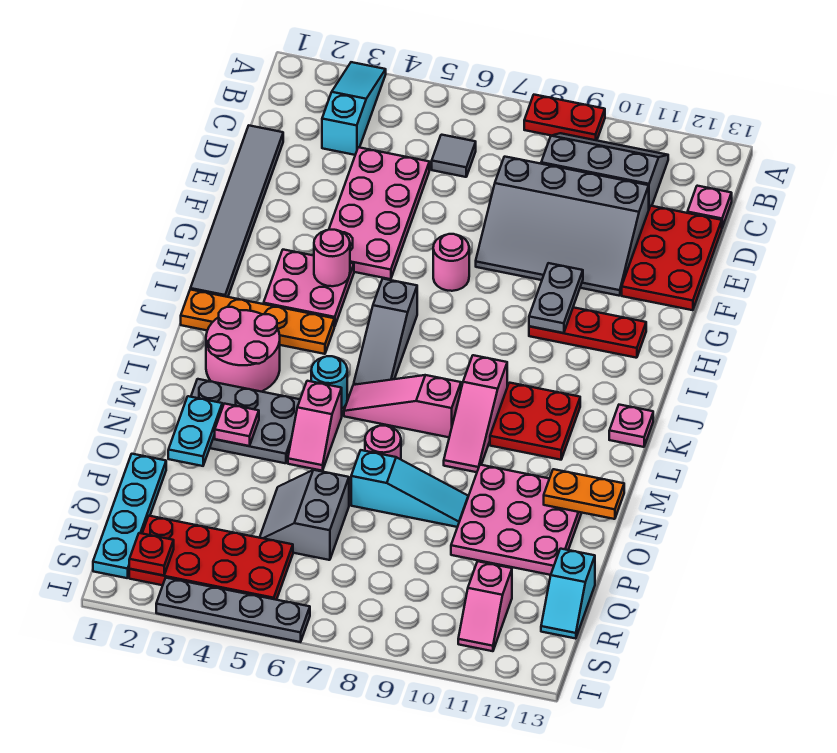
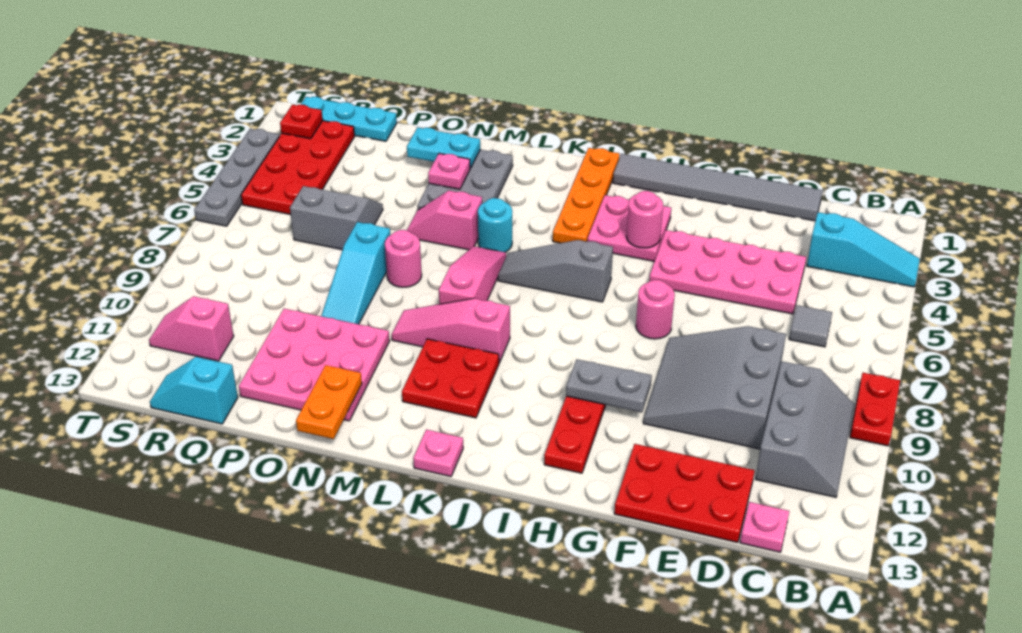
grey 3x4 slope [476,157,649,296] -> grey 3x3 slope [643,326,786,449]
pink 2x2 round brick [206,307,280,392] -> none
cyan 1x4 plate [93,454,166,578] -> cyan 1x3 plate [301,97,397,141]

